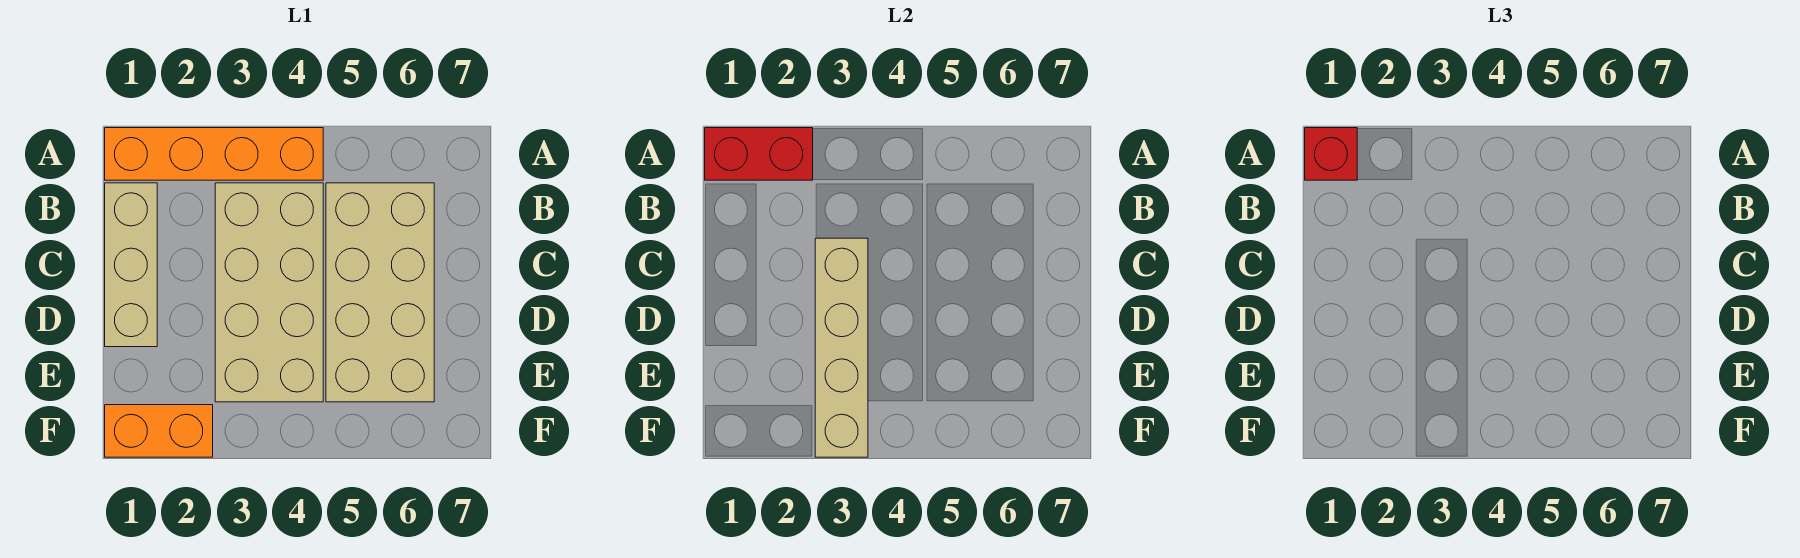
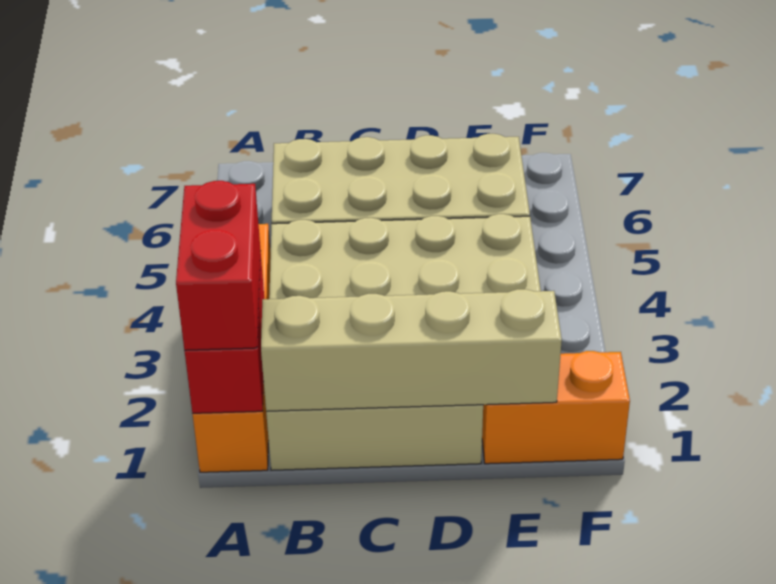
red 1x1 brick [1305,128,1357,180] -> red 1x2 brick [176,181,261,350]
tan 1x4 brick [815,238,868,457] -> tan 1x4 brick moved to [261,289,562,412]
orange 1x2 brick [105,405,213,457] -> orange 1x2 brick turned to [482,351,630,464]

